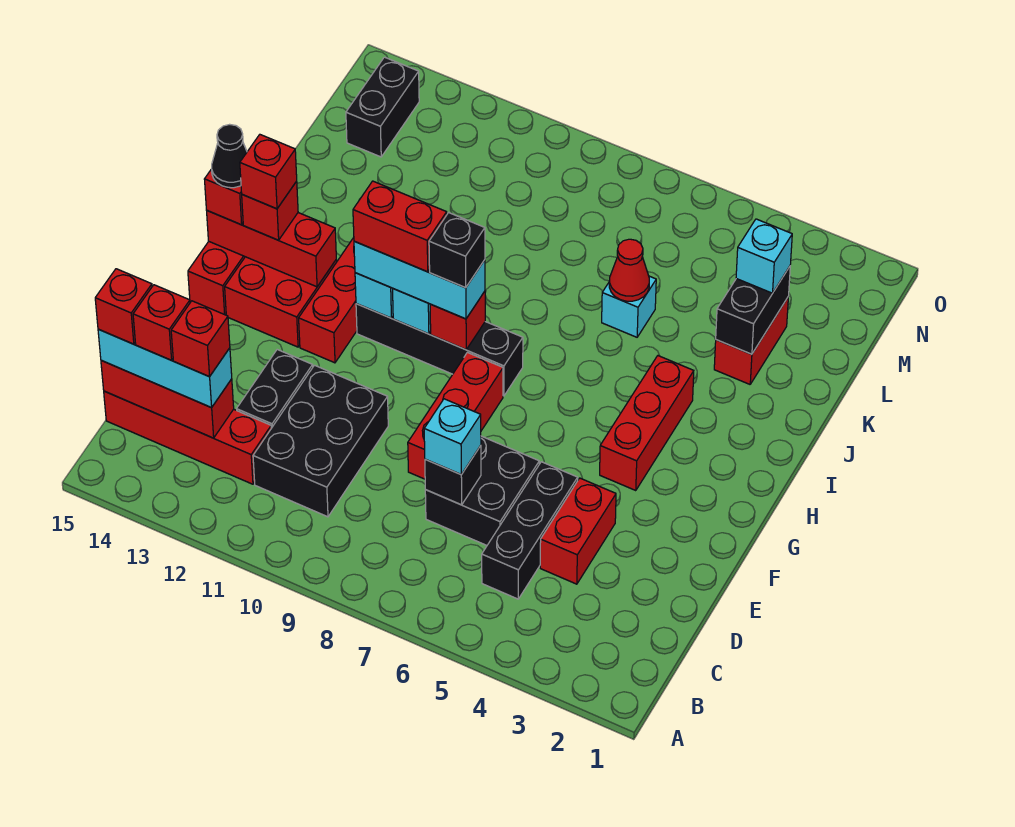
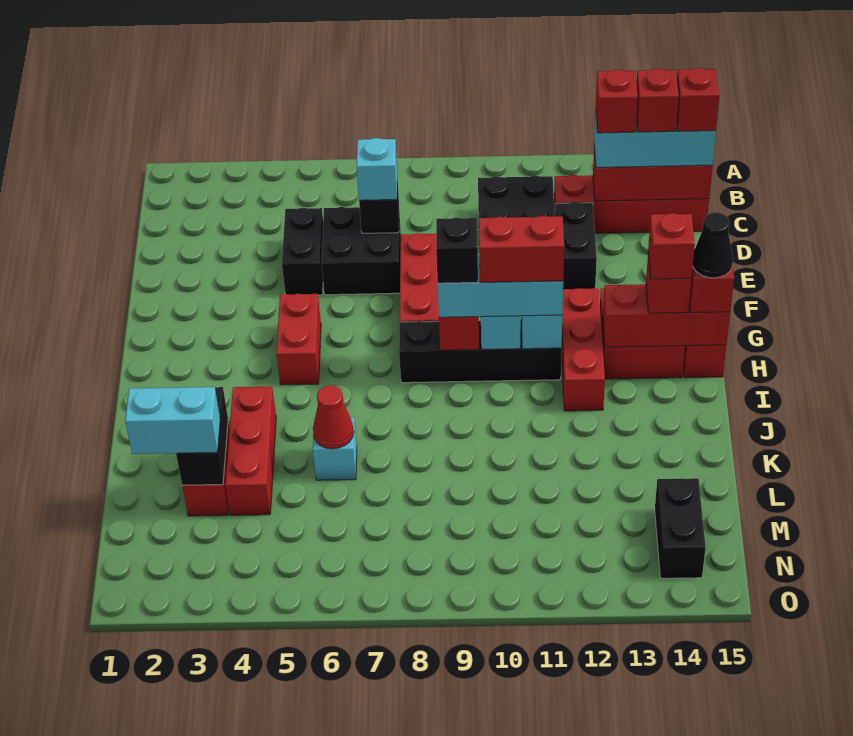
black 1x3 brick [482,462,578,599] -> black 1x2 brick [282,208,323,295]
red 1x2 brick [540,478,616,584] -> red 1x2 brick moved to [276,294,321,385]
red 1x3 brick [600,356,694,491] -> red 1x3 brick moved to [225,387,276,515]
cyan 1x1 brick [736,219,792,293] -> cyan 1x2 brick [125,387,220,454]

